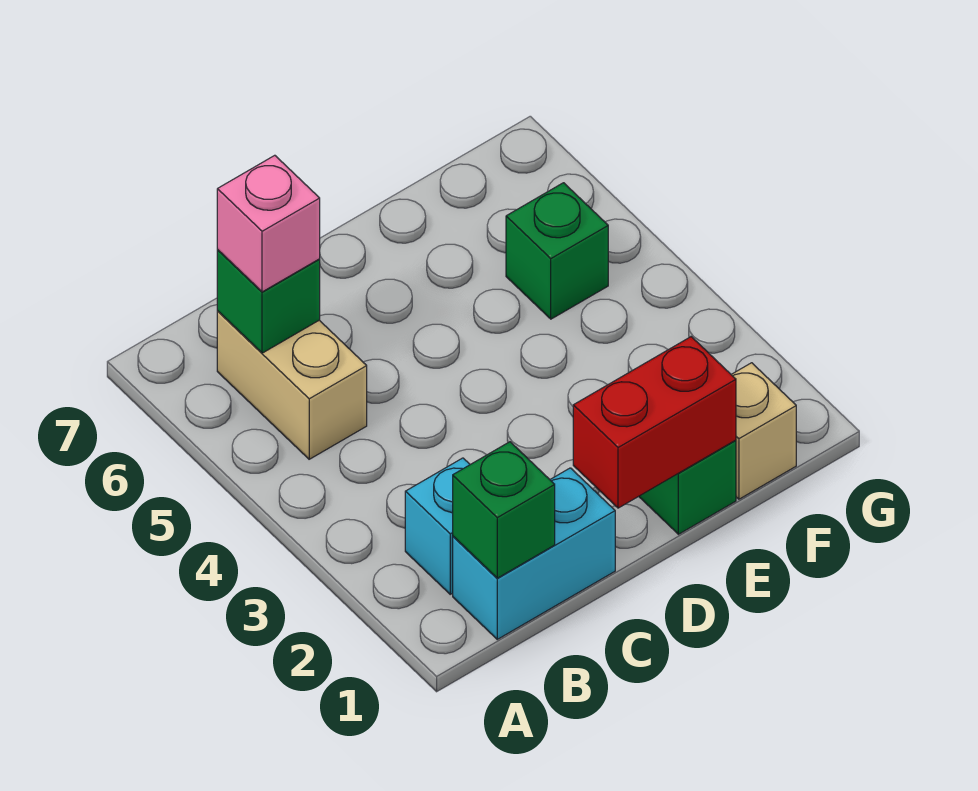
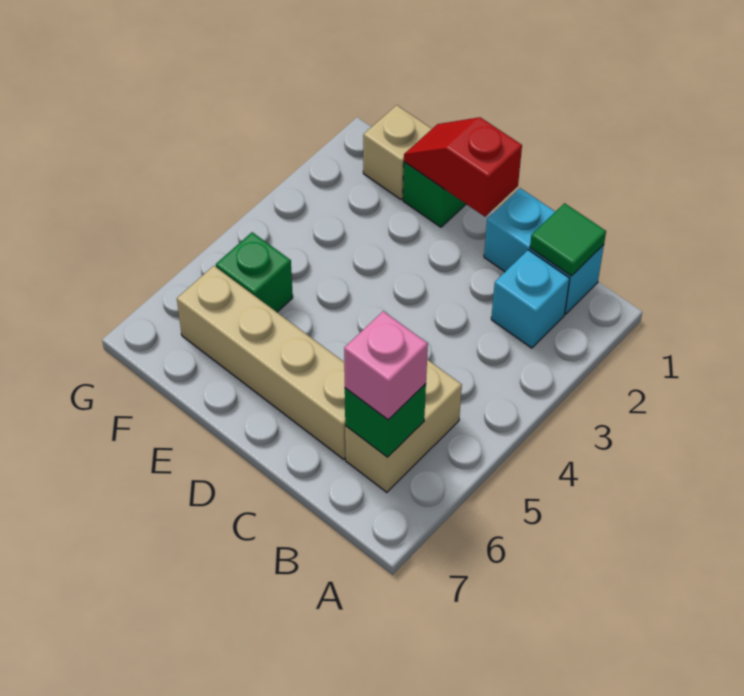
green 1x1 brick [453,442,555,578] -> green 1x1 tile [530,203,606,276]
none -> tan 1x4 brick [177,266,346,459]
red 1x2 brick [573,337,736,508] -> red 1x2 slope [404,117,522,217]

